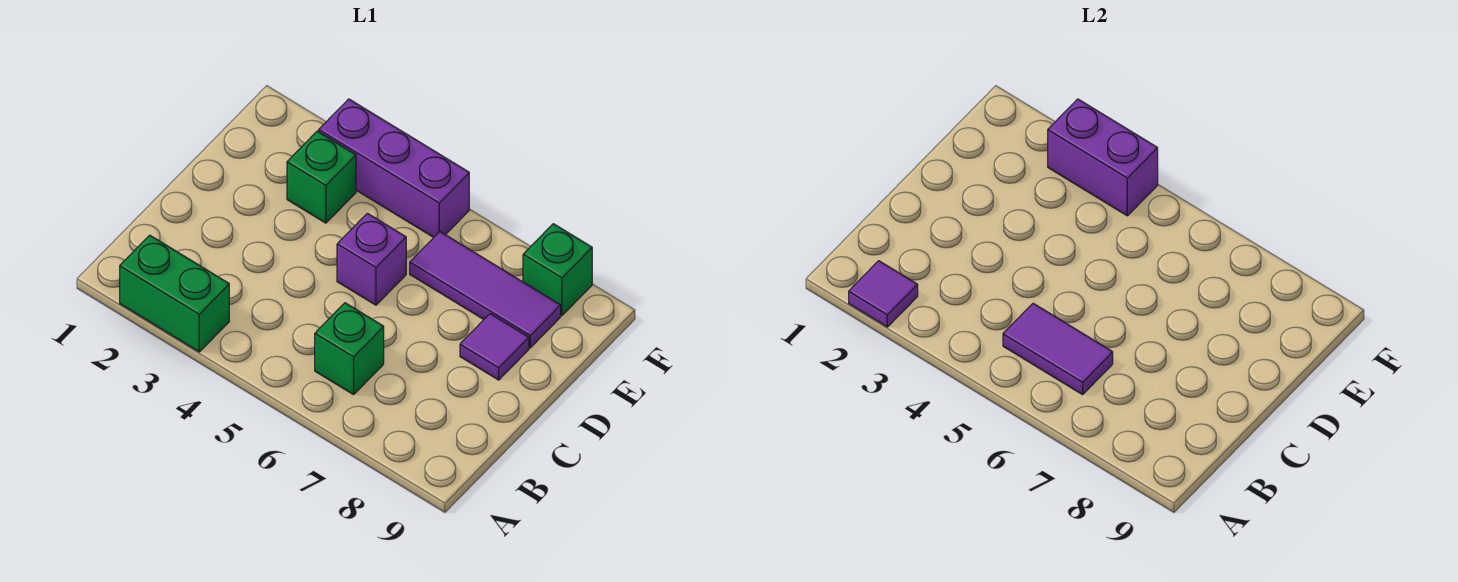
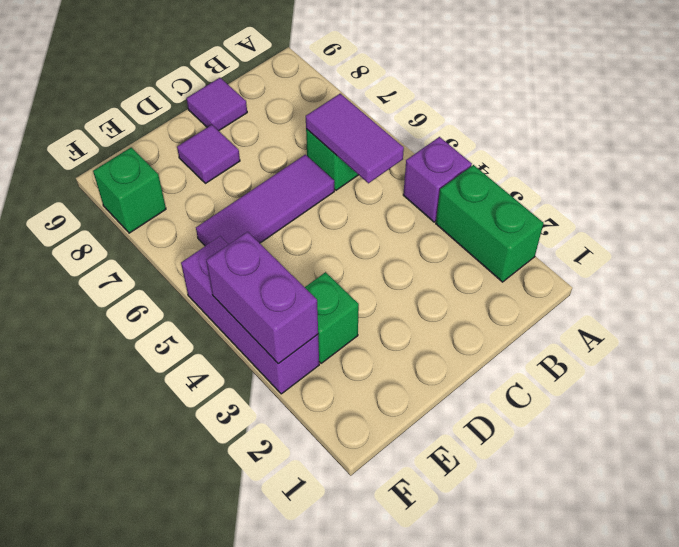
purple 1x1 tile [849,261,918,327] -> purple 1x1 tile moved to [186,78,247,131]
purple 1x1 brick [337,213,406,305] -> purple 1x1 brick moved to [403,137,472,222]
purple 1x3 tile [410,232,561,348] -> purple 1x3 tile turned to [196,155,334,246]

